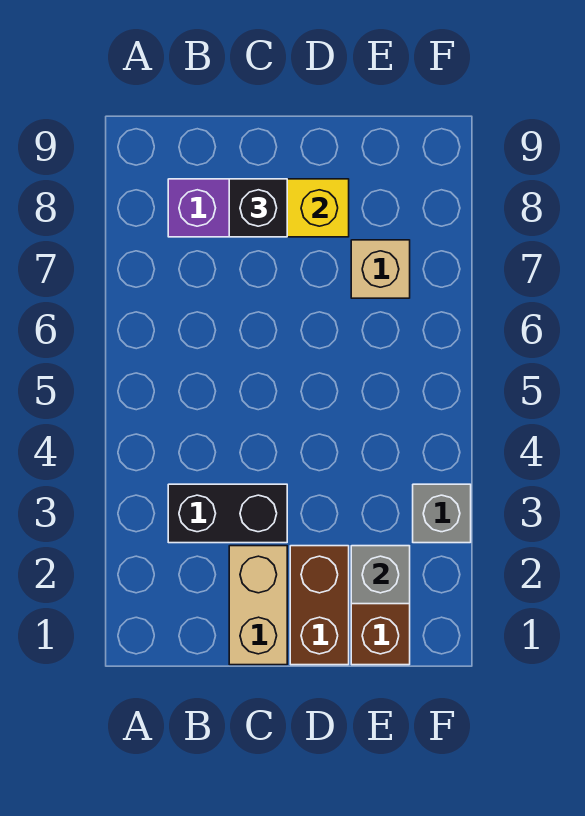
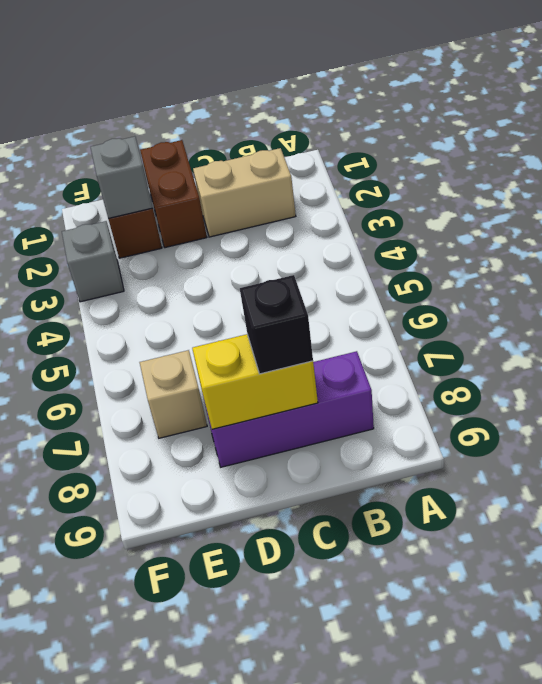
black 1x2 brick [168,484,287,543] -> none
tan 1x2 brick [229,546,287,665] -> tan 1x2 brick turned to [193,148,296,237]

